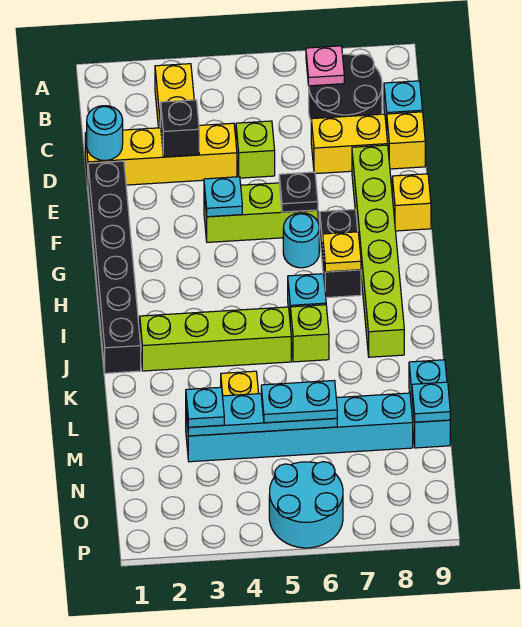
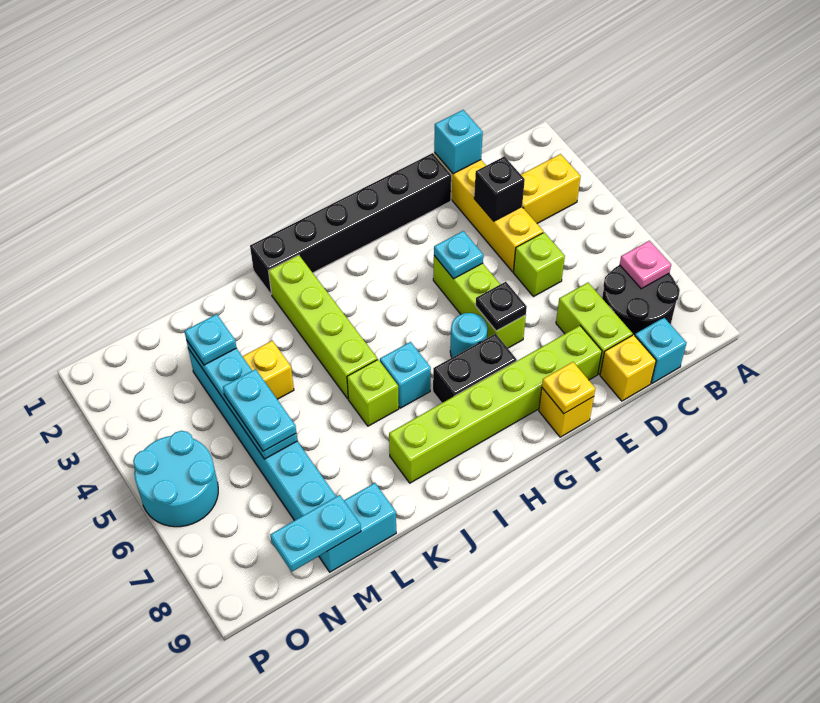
cyan 1x1 round brick [87,106,123,161] -> cyan 1x1 brick [434,110,483,174]
yellow 1x2 brick [311,114,388,174] -> lime 1x2 brick [556,283,633,374]
yellow 1x1 plate [323,232,361,272] -> yellow 1x1 plate moved to [542,362,595,414]
cyan 1x1 plate [412,382,450,422] -> cyan 1x2 plate [270,495,361,572]

